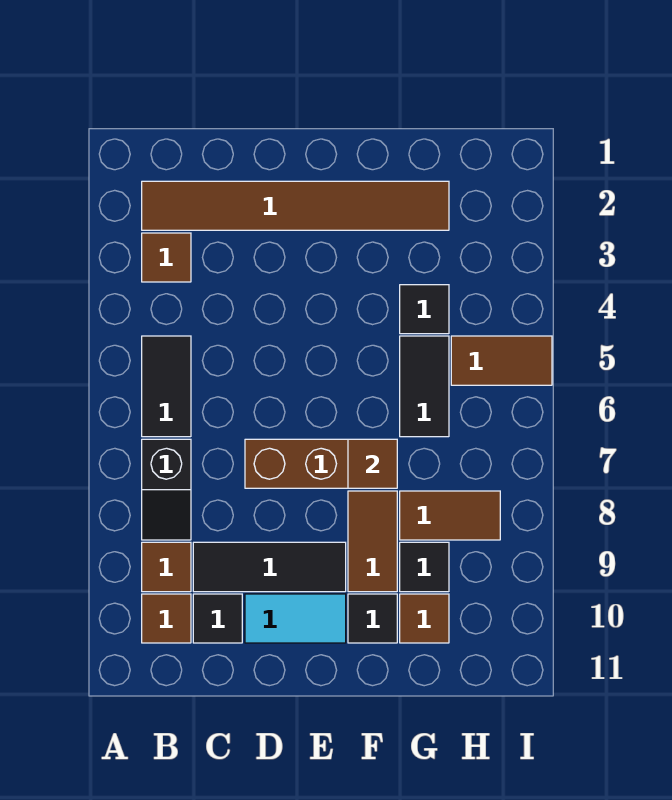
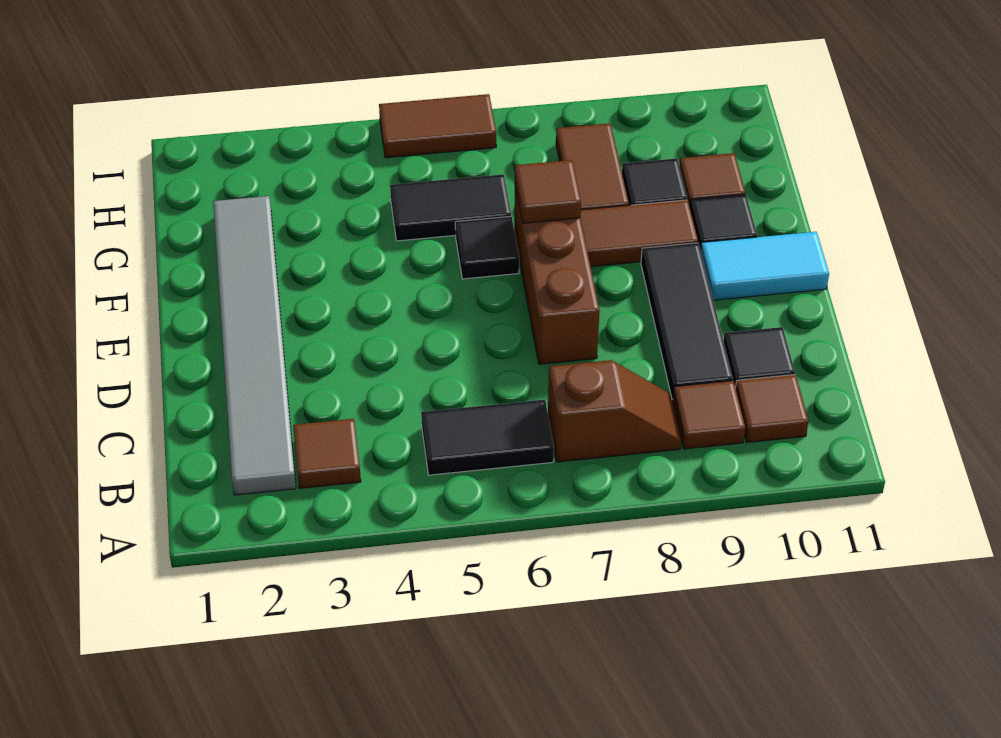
brown 1x6 tile [142,181,449,230] -> grey 1x6 tile [213,196,296,495]
black 1x2 slope [142,439,191,540] -> brown 1x2 slope [548,360,681,462]
cyan 1x2 tile [245,594,346,643] -> cyan 1x2 tile turned to [701,232,829,300]
black 1x1 tile [400,285,449,334] -> black 1x1 tile moved to [455,216,519,279]
brown 1x2 tile [451,336,552,385] -> brown 1x2 tile turned to [379,94,496,158]

